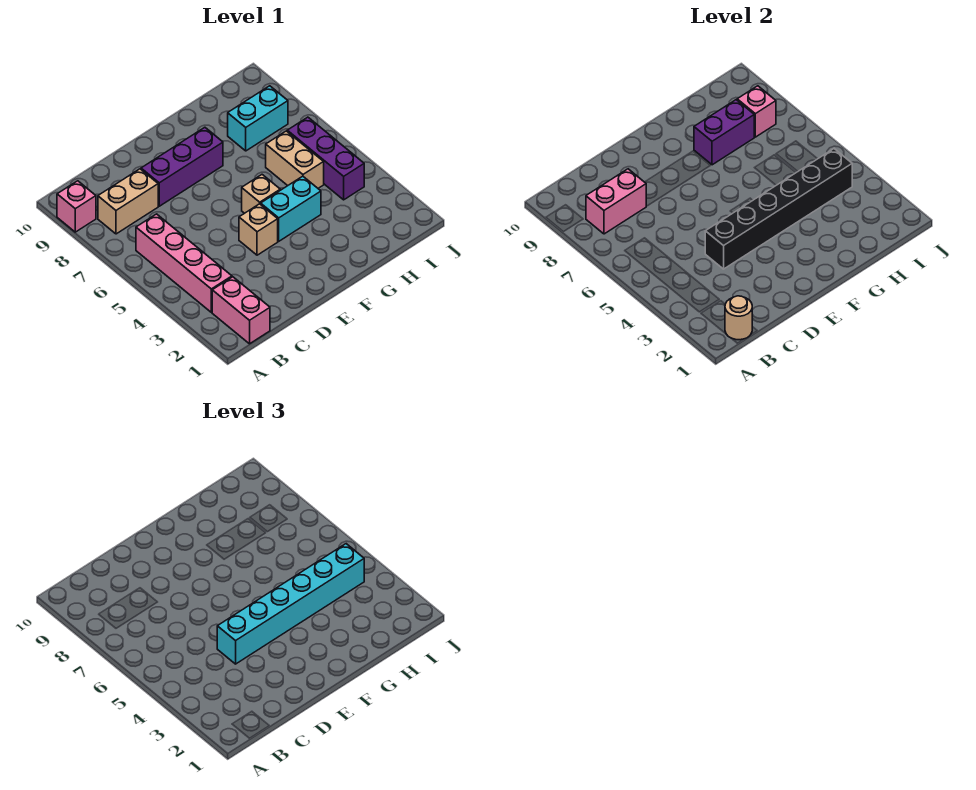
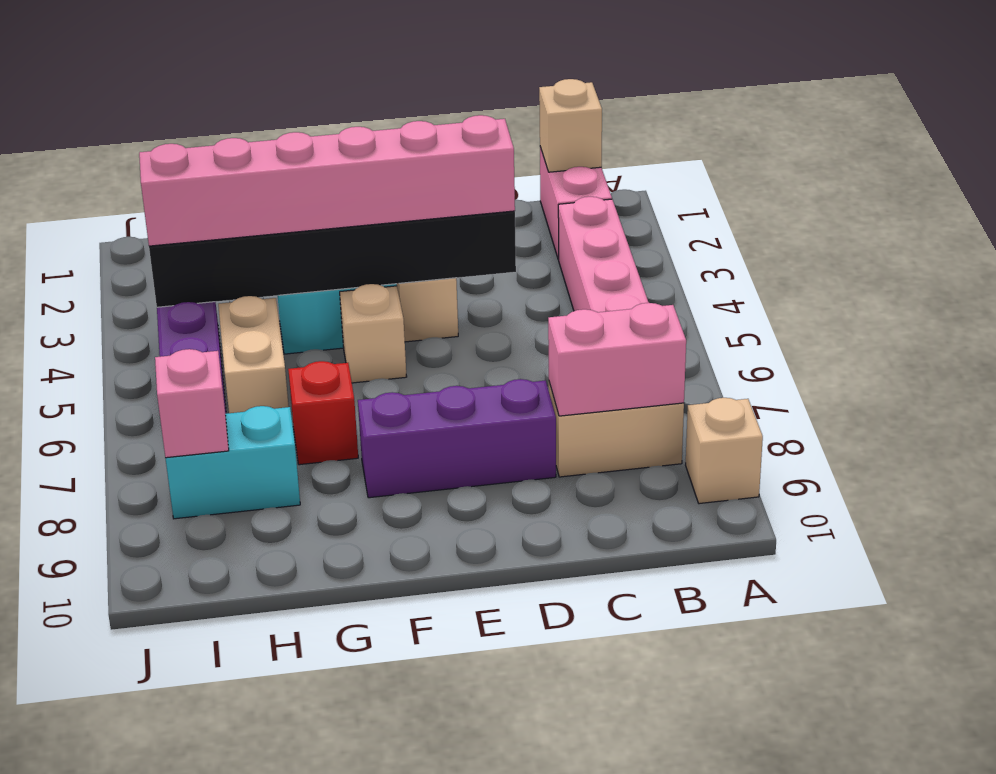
pink 1x1 brick [57,181,96,232] -> tan 1x1 brick [686,398,763,504]
tan 1x1 round brick [725,296,752,340] -> tan 1x1 brick [539,79,602,172]
cyan 1x6 brick [217,544,364,664] -> pink 1x6 brick [139,115,515,246]
none -> red 1x1 brick [288,361,358,465]
purple 1x2 brick [694,100,754,165] -> none

